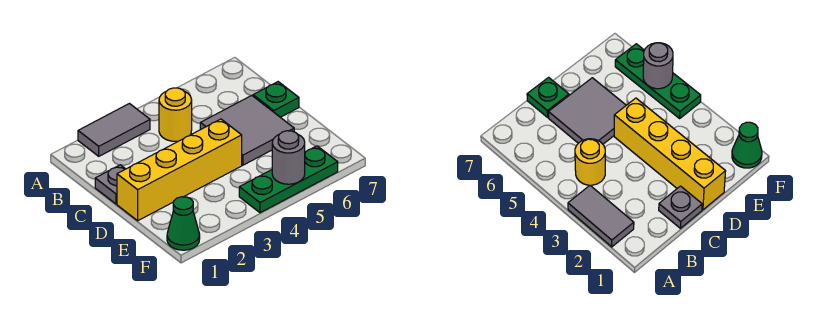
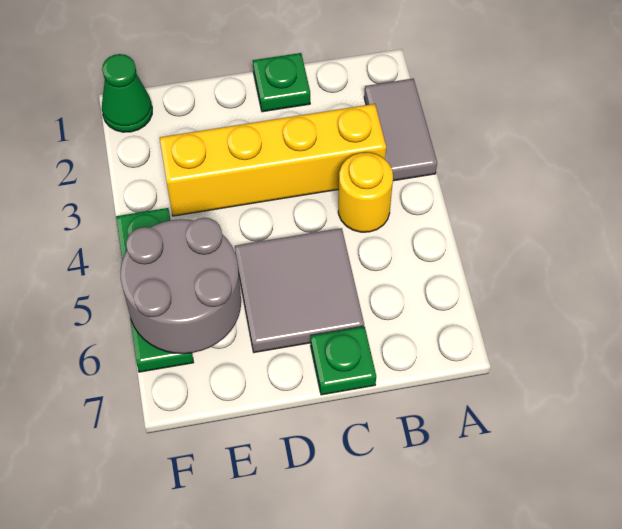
grey 1x1 plate [95,165,125,204] -> green 1x1 plate [253,53,310,112]
yellow 1x4 brick [117,119,242,221] -> yellow 1x4 brick turned to [160,104,386,216]
grey 1x1 round brick [272,131,305,184] -> grey 2x2 round brick [120,218,241,354]

